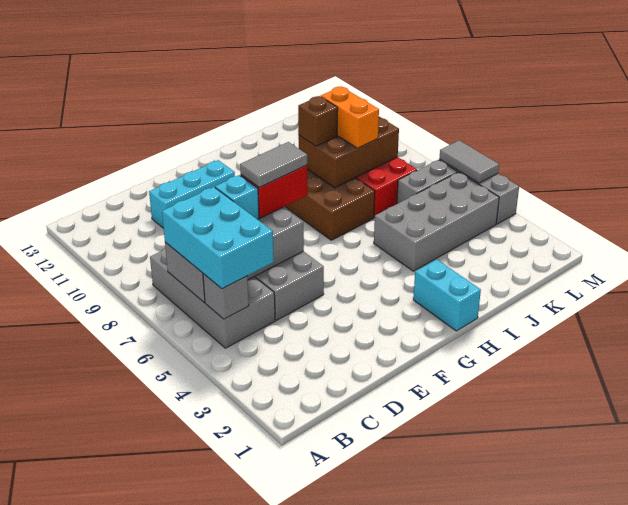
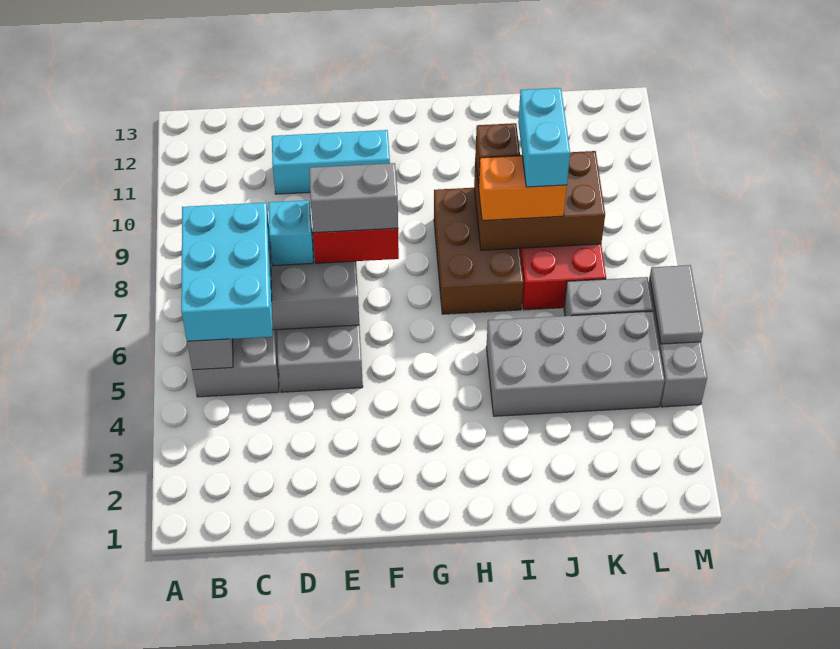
grey 1x2 tile [240,142,307,188] -> grey 1x2 brick [309,163,398,233]
cyan 1x2 brick [413,259,481,331] -> cyan 1x2 brick moved to [518,88,570,187]
orange 1x2 brick [321,87,379,148] -> orange 1x2 brick turned to [479,156,567,220]

